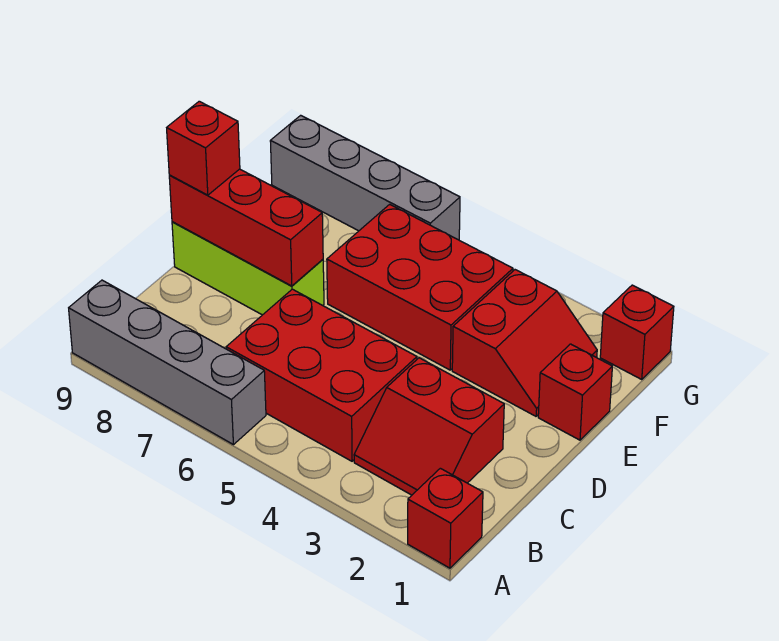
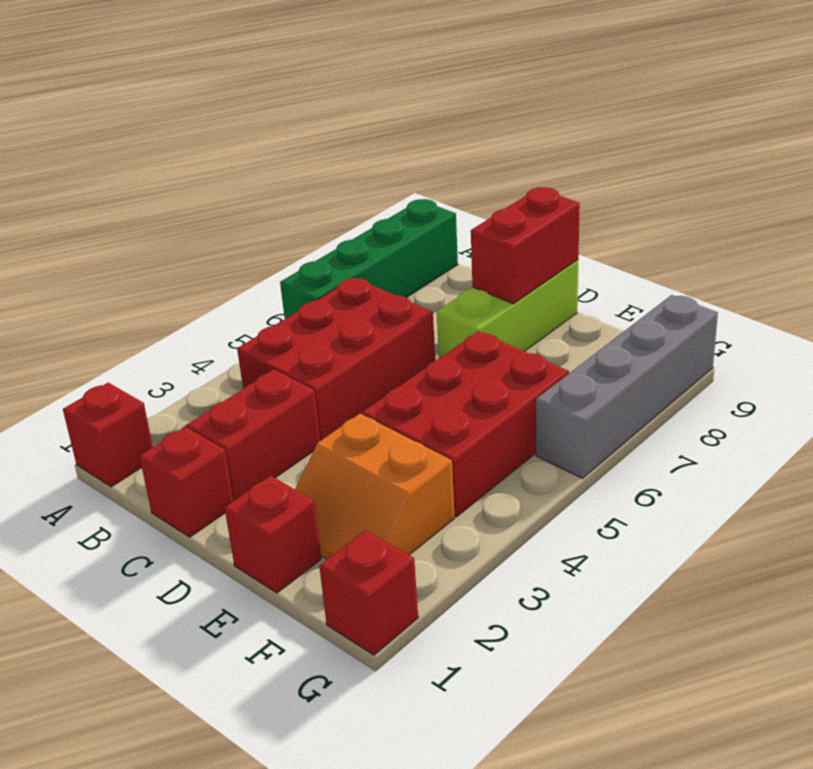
grey 1x4 brick [69,280,266,445] -> green 1x4 brick [280,199,458,319]
red 1x3 brick [169,169,323,286] -> red 1x2 brick [471,187,580,304]
red 1x1 brick [167,101,240,195] -> red 1x1 brick moved to [140,427,233,537]
red 2x2 slope [452,270,597,416] -> orange 2x2 slope [295,414,455,559]

